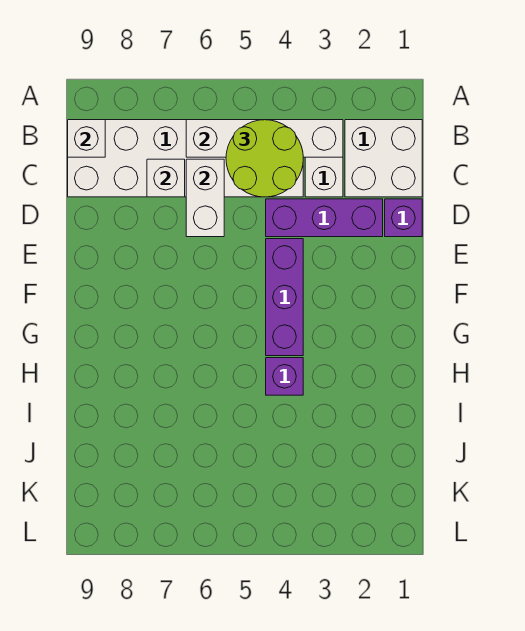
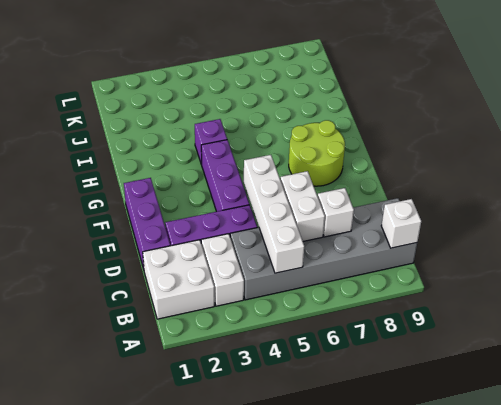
white 1x4 brick [186,120,343,157] -> white 1x4 brick turned to [244,155,304,273]
white 2x6 brick [68,120,303,197] -> grey 2x6 brick [230,198,417,300]
lime 2x2 round brick [226,120,303,197] -> lime 2x2 round brick moved to [289,120,345,186]
purple 1x1 brick [385,199,422,237] -> purple 1x3 brick [124,178,170,269]

